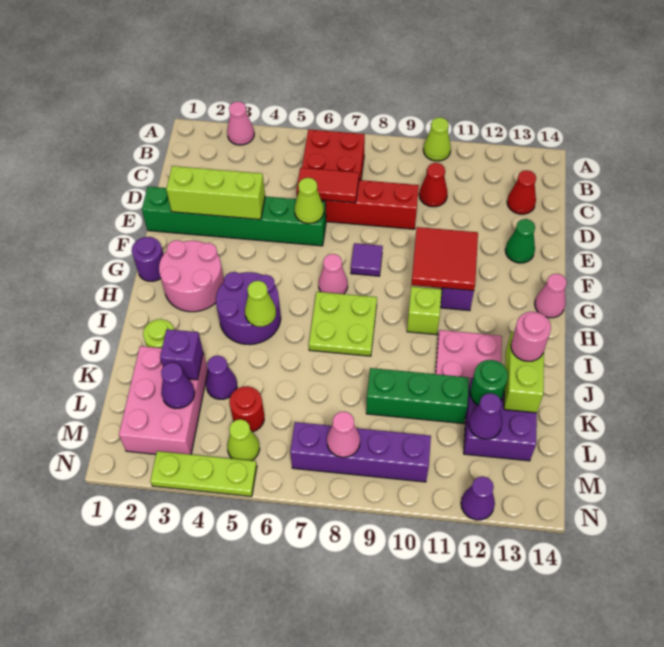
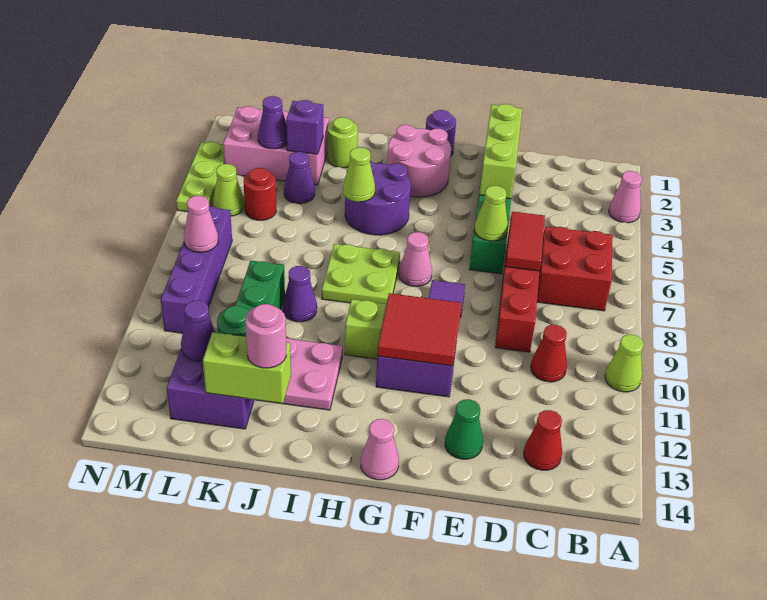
purple 1x1 cone [461,476,495,520] -> purple 1x1 cone moved to [283,266,317,322]

